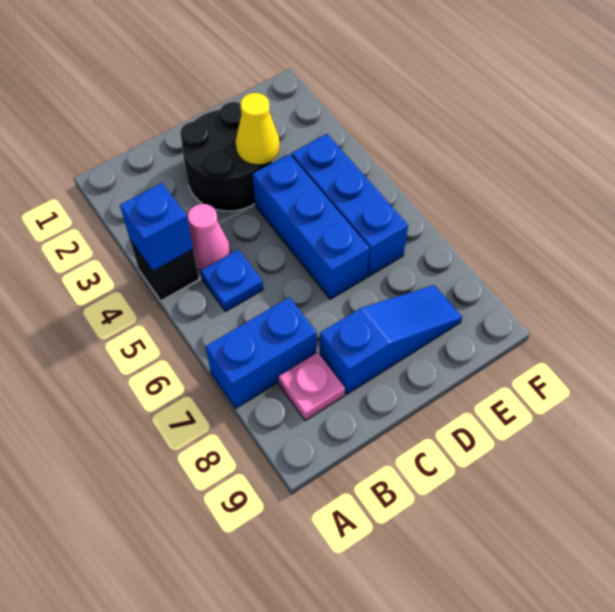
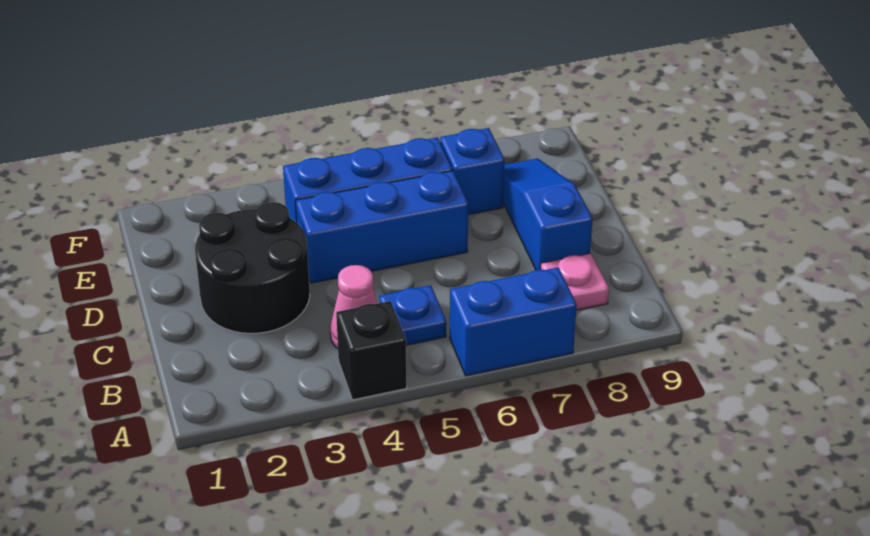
blue 1x1 brick [120,183,193,271] -> blue 1x1 brick moved to [440,128,504,215]
blue 1x2 brick [205,297,317,408] -> blue 1x2 brick turned to [450,267,577,376]
yellow 1x1 cone [236,93,280,165] -> none

